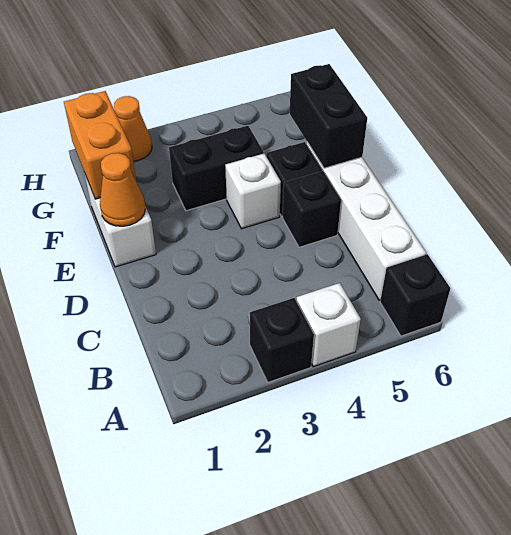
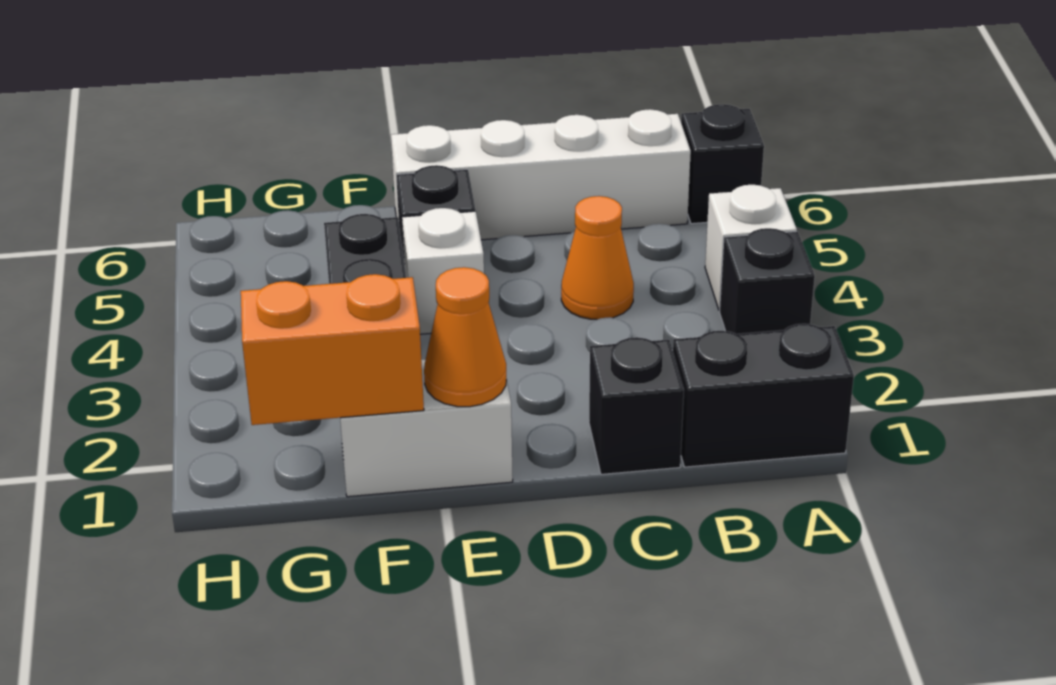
black 1x1 brick [282,171,341,247] -> black 1x1 brick moved to [589,337,684,474]
black 1x2 brick [290,64,367,168] -> black 1x2 brick moved to [673,324,854,467]
orange 1x1 cone [114,96,152,161] -> orange 1x1 cone moved to [561,196,634,319]

